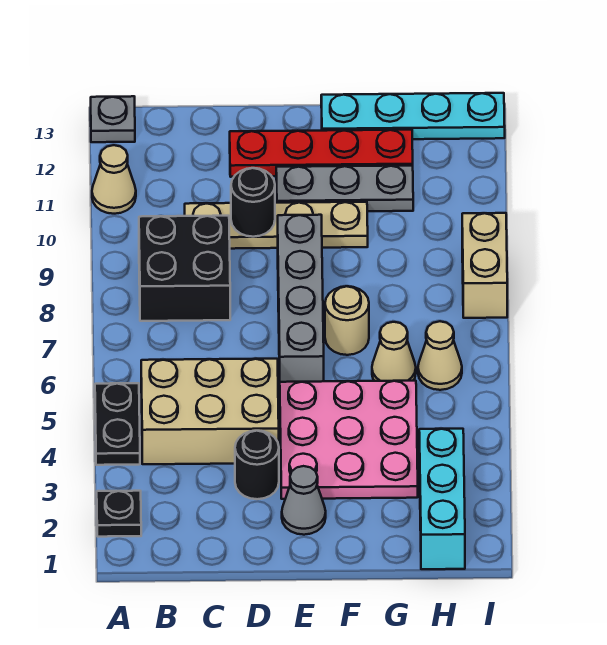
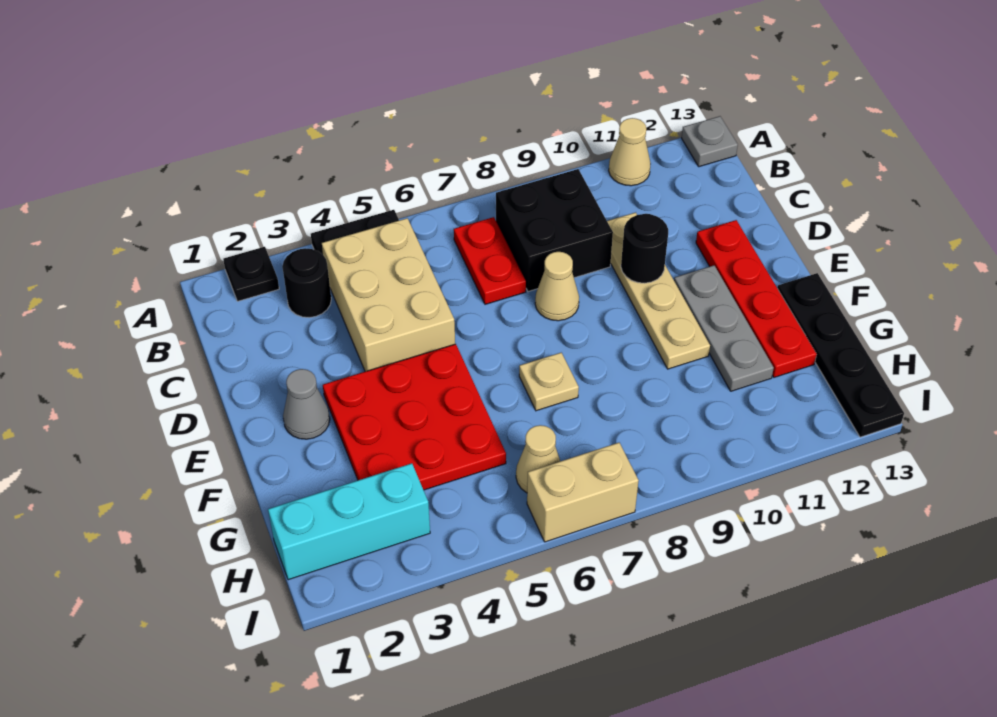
none -> red 1x2 plate [454,217,526,304]
black 1x1 round brick [235,431,279,499] -> black 1x1 round brick moved to [282,248,331,318]
pink 3x3 plate [280,381,418,499] -> red 3x3 plate [323,344,506,490]
grey 1x4 brick [278,215,324,382] -> none
tan 1x1 round brick [325,286,369,355] -> tan 1x1 plate [519,353,579,411]
cyan 1x4 plate [321,93,505,139] -> black 1x4 plate [778,273,904,437]
tan 1x1 cone [372,322,416,381] -> tan 1x1 cone moved to [535,252,579,321]
tan 1x2 brick [462,213,507,318] -> tan 1x2 brick moved to [527,443,639,542]

